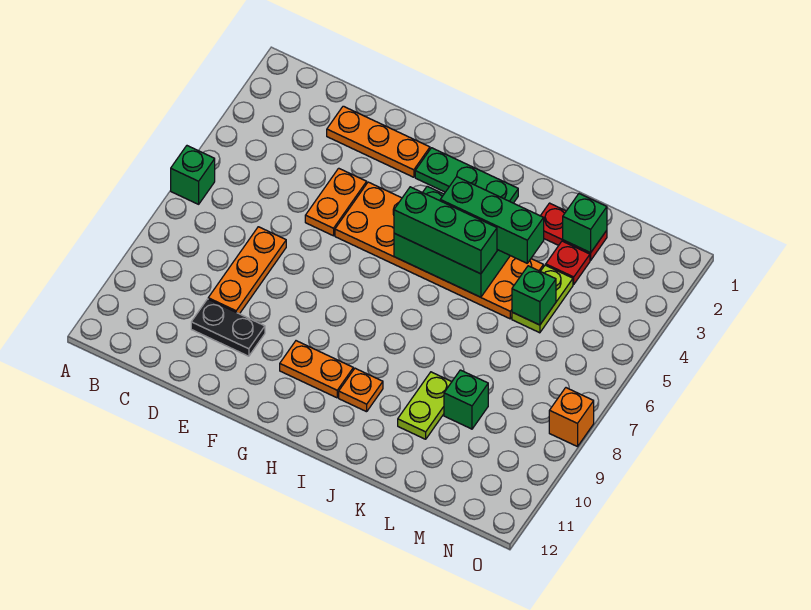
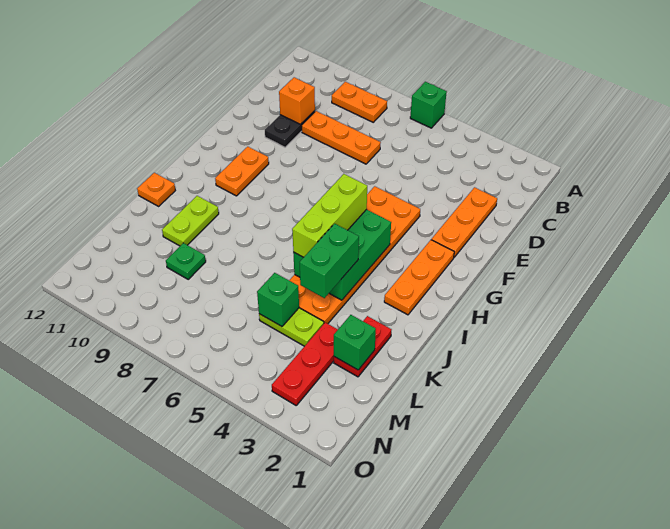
orange 1x2 plate [305,168,367,236] -> orange 1x2 plate moved to [332,82,387,122]
green 1x3 plate [415,148,518,203] -> orange 1x3 plate [384,240,454,315]
green 1x3 brick [394,187,497,274] -> lime 1x3 brick [292,174,367,257]
green 1x3 brick [440,177,544,263] -> green 1x2 brick [299,224,359,298]
orange 1x1 plate [339,368,383,412] -> orange 1x1 plate moved to [137,173,175,206]
lime 1x2 plate [398,372,452,439] -> lime 1x2 plate turned to [162,196,219,246]
red 1x1 plate [546,241,590,284] -> red 1x3 plate [272,323,338,405]
green 1x1 brick [444,370,488,429] -> green 1x1 plate [166,243,206,279]
orange 1x1 brick [549,388,594,447] -> orange 1x1 brick moved to [279,77,315,124]

